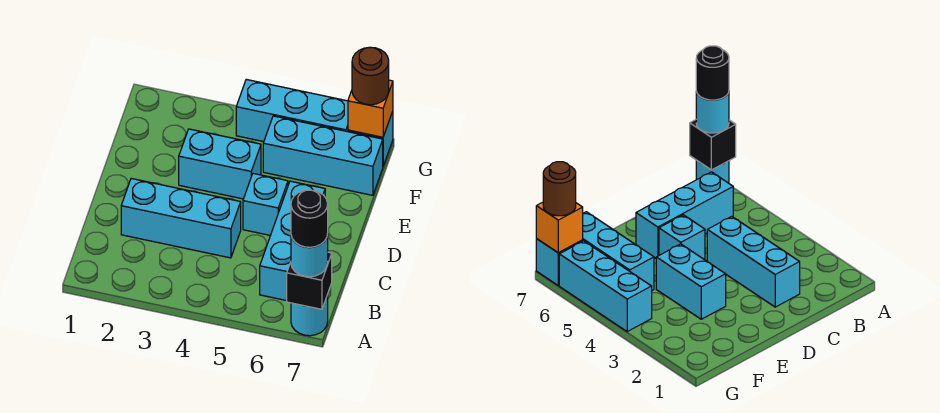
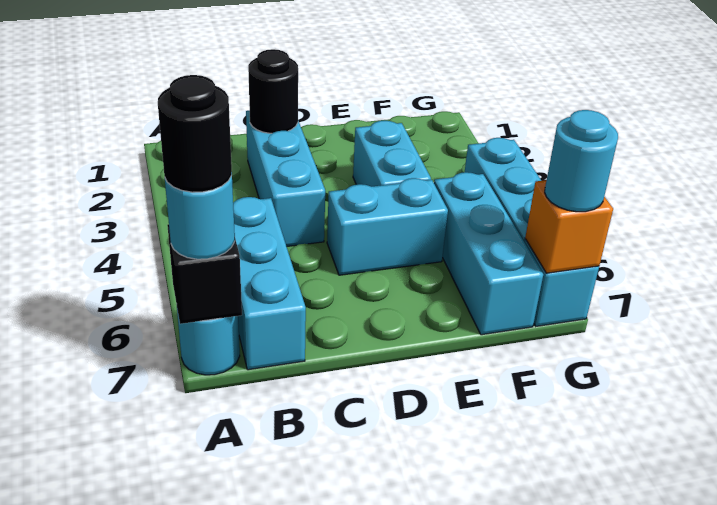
cyan 1x3 brick [260,181,325,301] -> cyan 1x3 brick turned to [233,197,306,370]
none -> black 1x1 round brick [248,49,298,133]
cyan 1x1 brick [243,173,288,235] -> cyan 1x2 brick [327,178,448,275]
brown 1x1 round brick [352,47,389,105] -> cyan 1x1 round brick [545,110,618,212]

